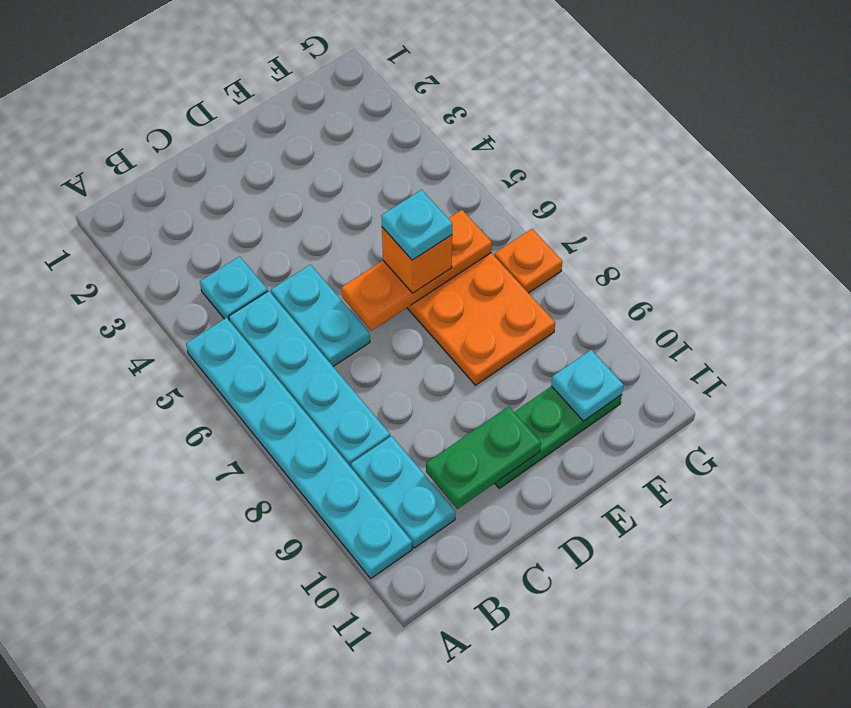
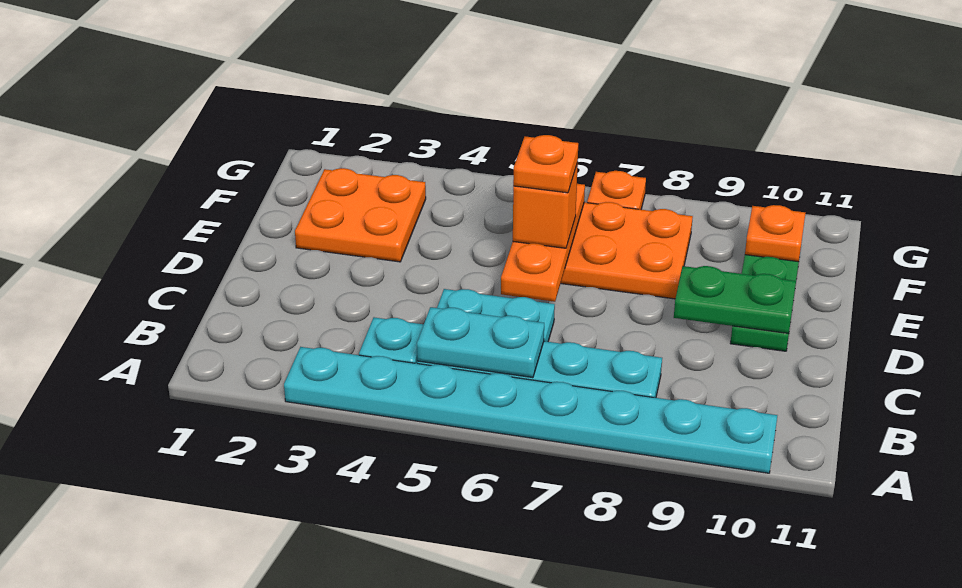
cyan 1x6 plate [186,318,412,579] -> cyan 1x8 plate [284,347,777,473]
cyan 1x2 plate [351,436,455,548] -> cyan 1x2 plate moved to [417,307,544,378]
green 1x2 plate [426,406,541,509] -> green 1x2 plate turned to [674,266,796,334]
none -> orange 2x2 plate [295,168,426,262]
cyan 1x1 plate [381,190,452,260] -> orange 1x1 plate [513,135,578,193]
cyan 1x1 plate [551,350,624,421] -> orange 1x1 plate [745,205,805,262]

